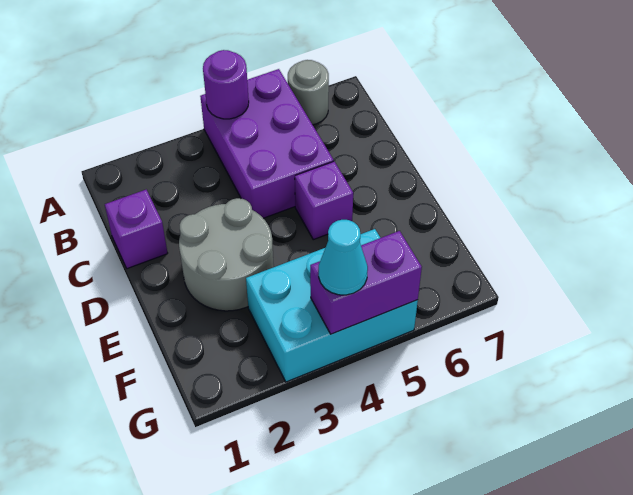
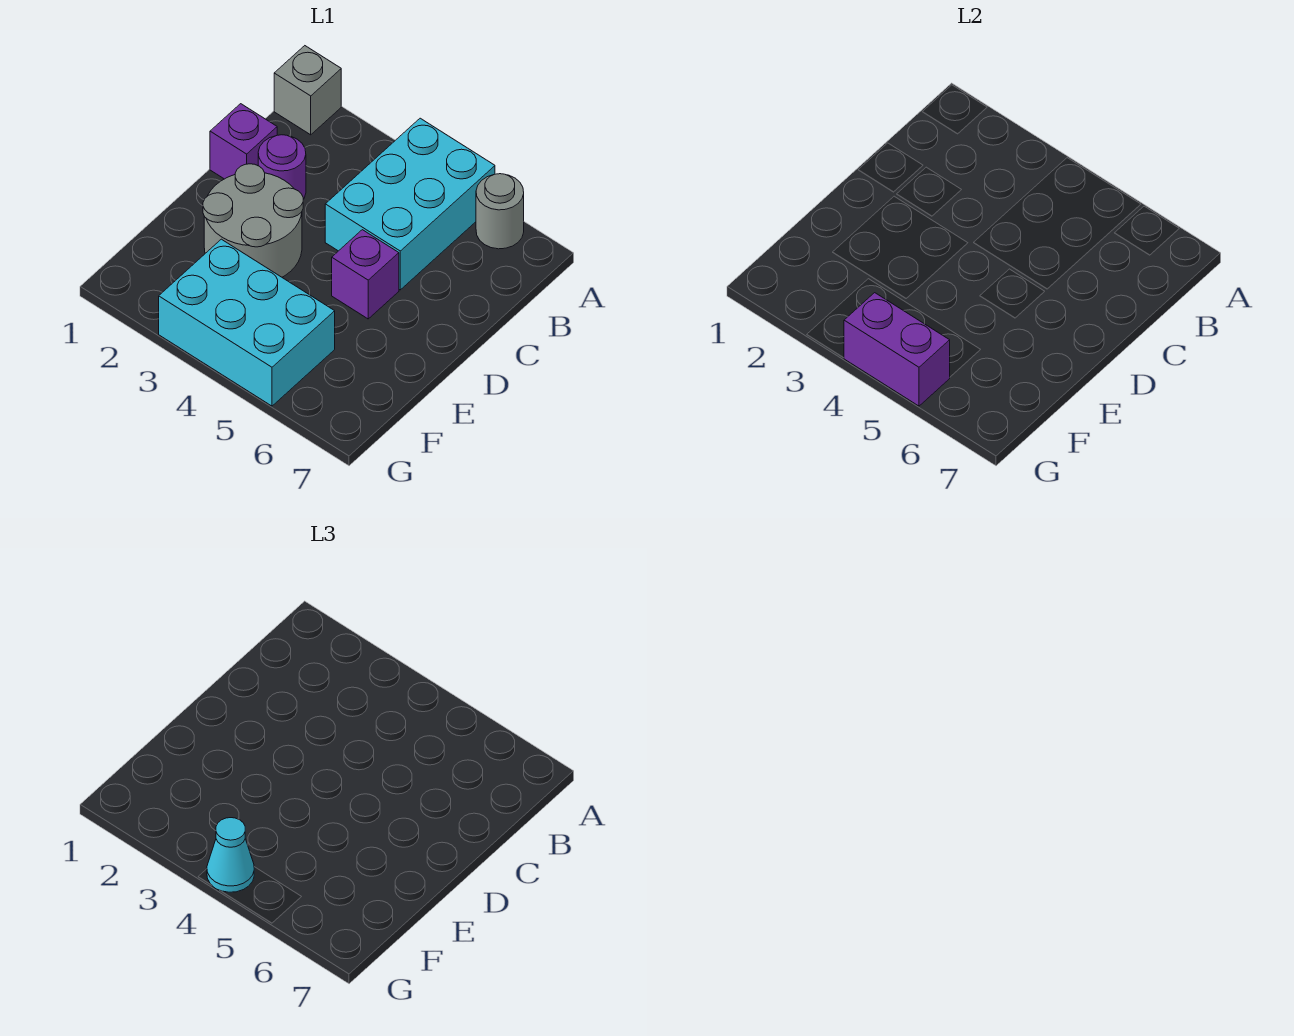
none -> grey 1x1 brick [274,46,341,135]
purple 2x3 brick [200,69,333,218] -> cyan 2x3 brick [325,118,495,290]
purple 1x1 round brick [203,50,249,119] -> purple 1x1 round brick moved to [258,135,306,200]

